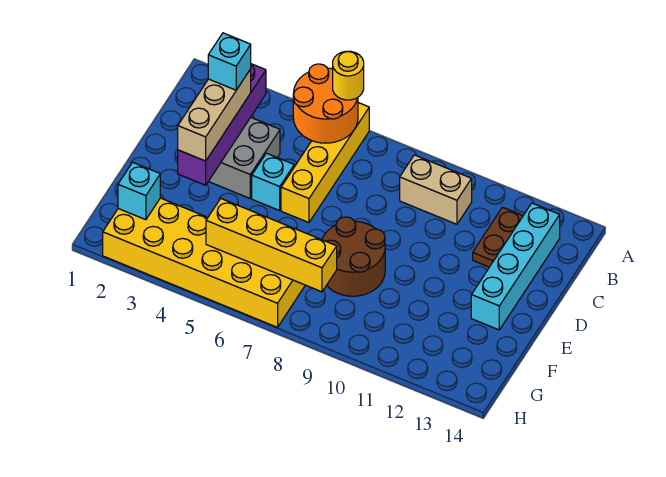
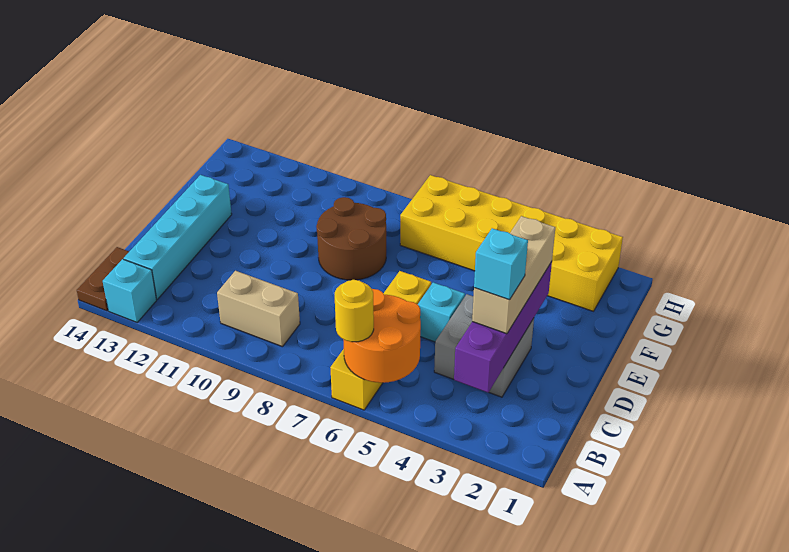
brown 1x2 plate [473,207,523,267] -> brown 1x2 plate moved to [77,247,129,311]
cyan 1x1 brick [118,162,160,220] -> cyan 1x1 brick moved to [103,259,157,322]
yellow 1x4 brick [206,199,337,292] -> none

